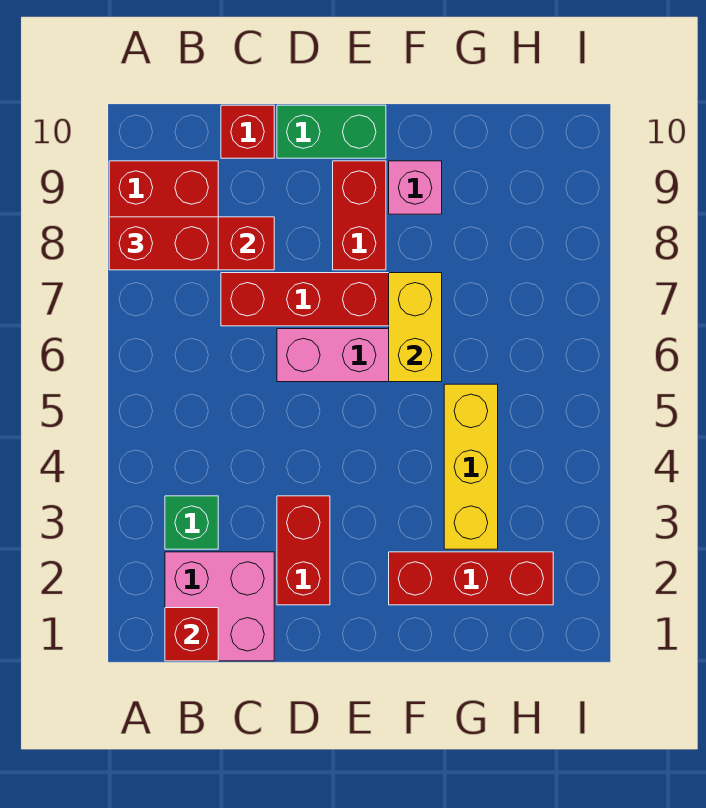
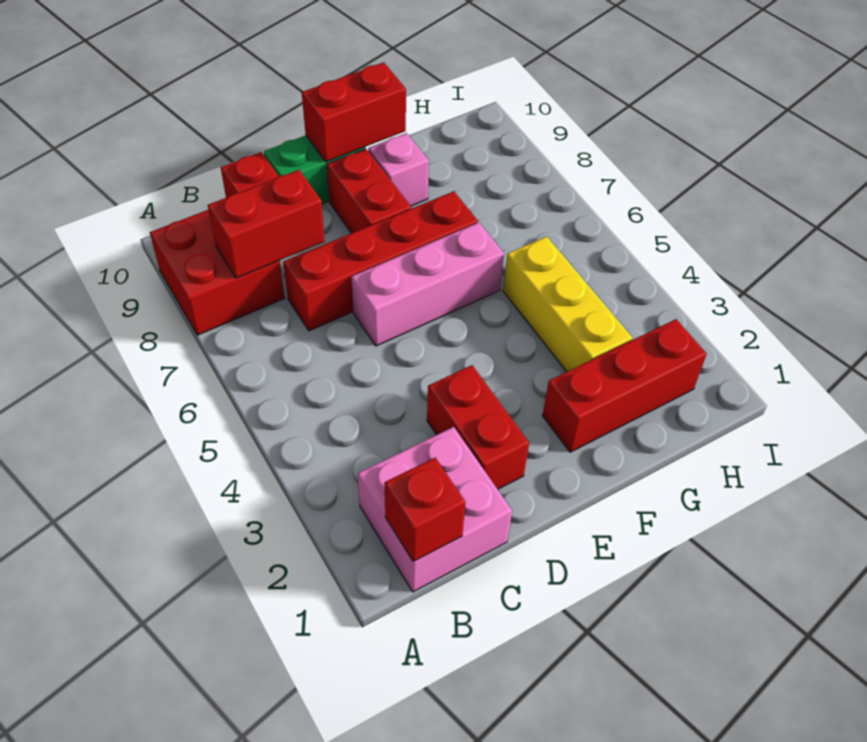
red 1x2 brick [109,217,218,270] -> red 1x2 brick moved to [302,62,406,162]
green 1x1 brick [165,496,218,549] -> none
yellow 1x2 brick [389,273,442,382] -> none

